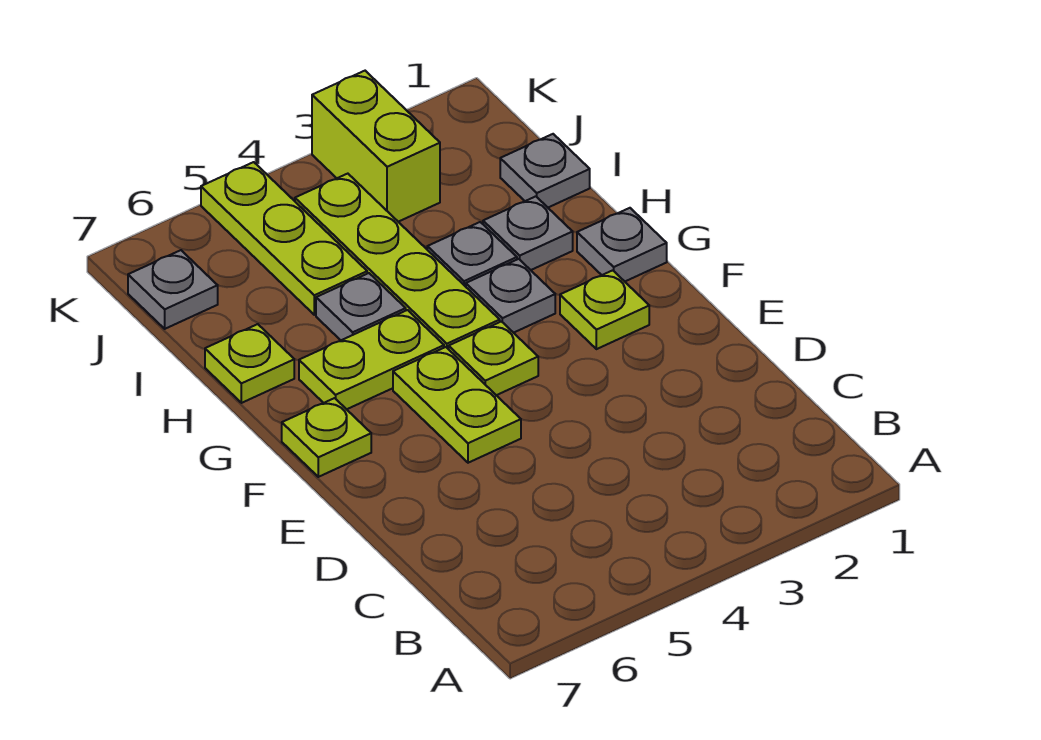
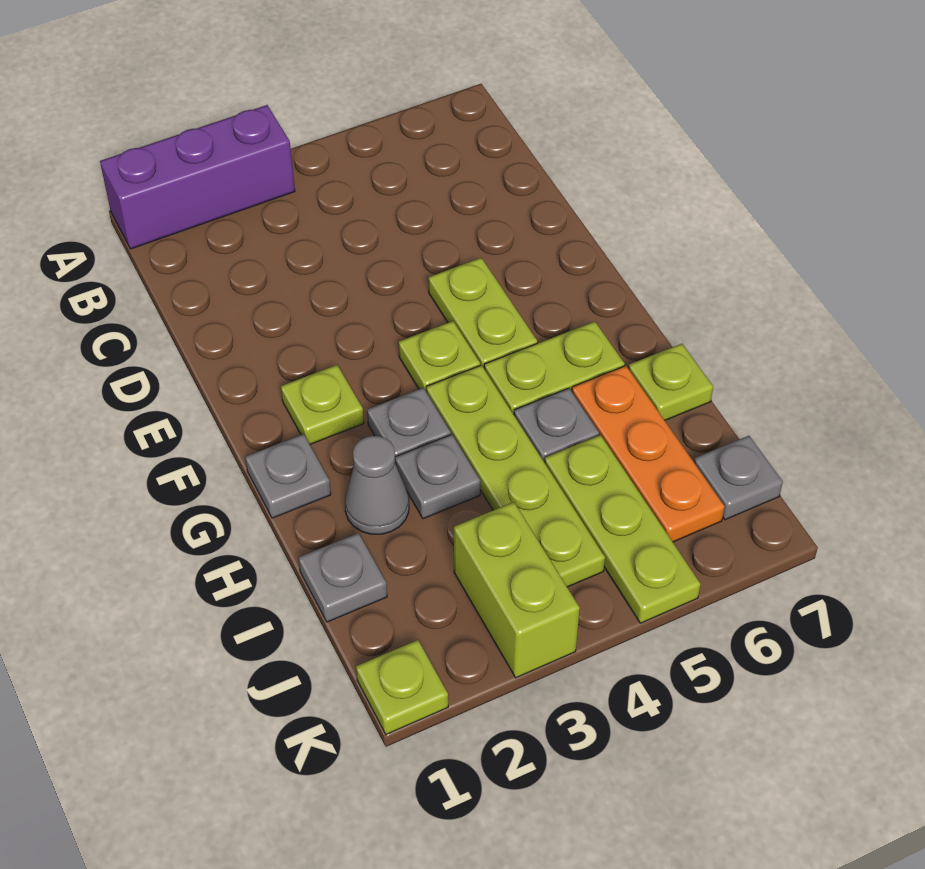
none -> purple 1x3 brick [100,105,295,249]
lime 1x1 plate [282,398,371,477] -> lime 1x1 plate moved to [356,640,448,735]
grey 1x1 plate [483,196,573,270] -> grey 1x1 cone [345,436,409,534]
none -> orange 1x3 plate [572,366,725,542]

